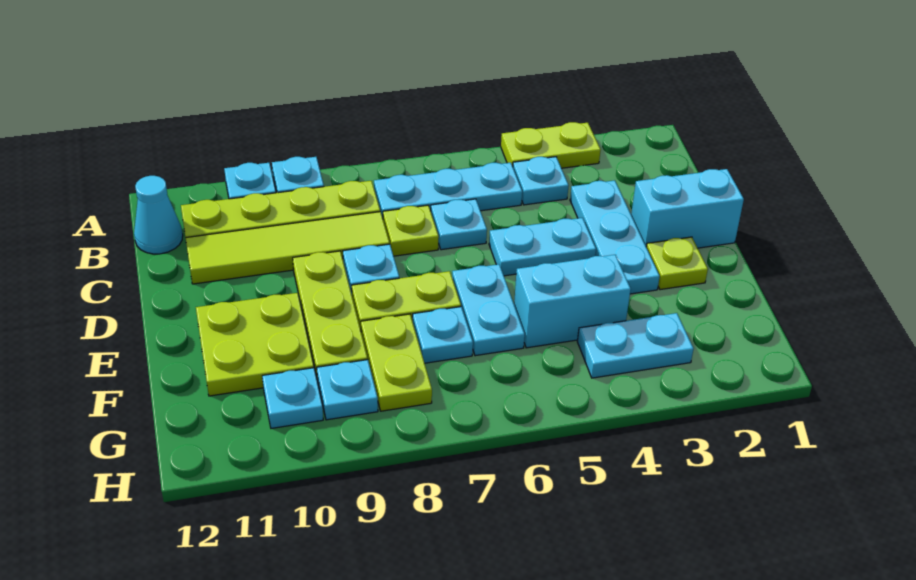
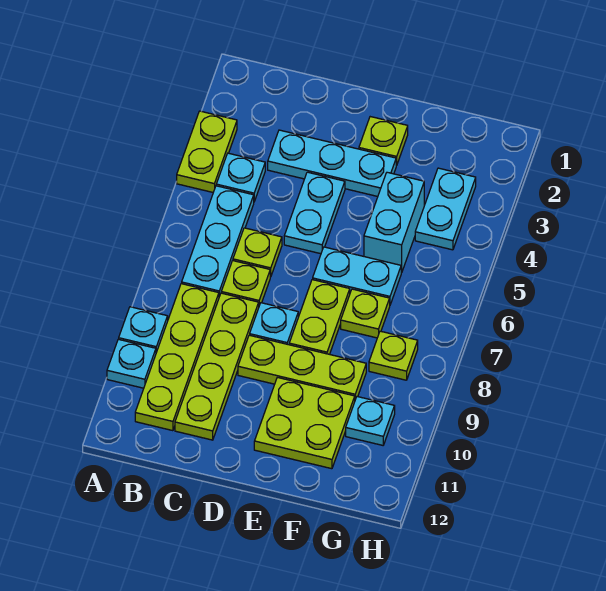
cyan 1x1 cone [134,176,183,254] -> none
cyan 1x1 plate [431,199,487,250] -> lime 1x1 plate [233,228,282,277]
lime 1x4 tile [186,212,390,284] -> lime 1x4 plate [175,293,259,440]
cyan 1x2 brick [631,169,744,248] -> none
cyan 1x1 plate [413,307,473,363] -> lime 1x1 plate [341,289,390,338]
lime 1x2 plate [361,314,432,411] -> lime 1x1 plate [369,331,418,380]
cyan 1x1 plate [317,360,378,420] -> none

